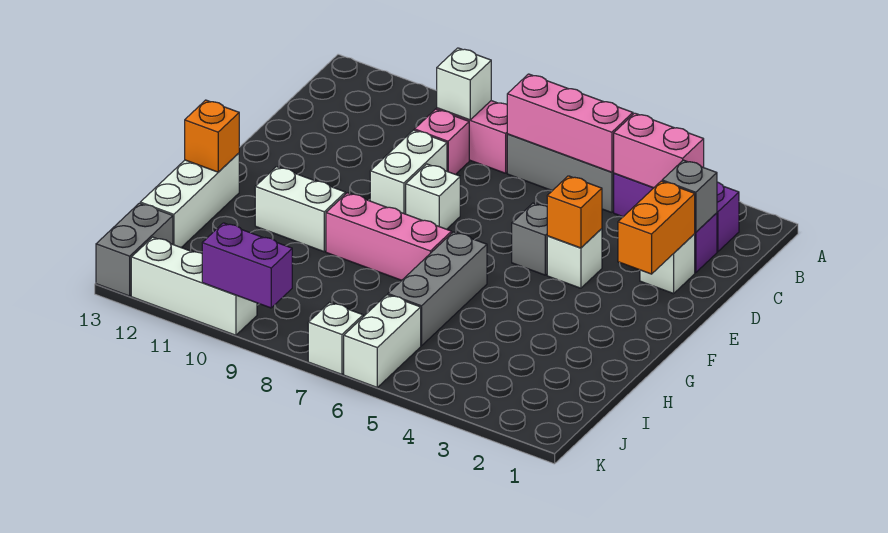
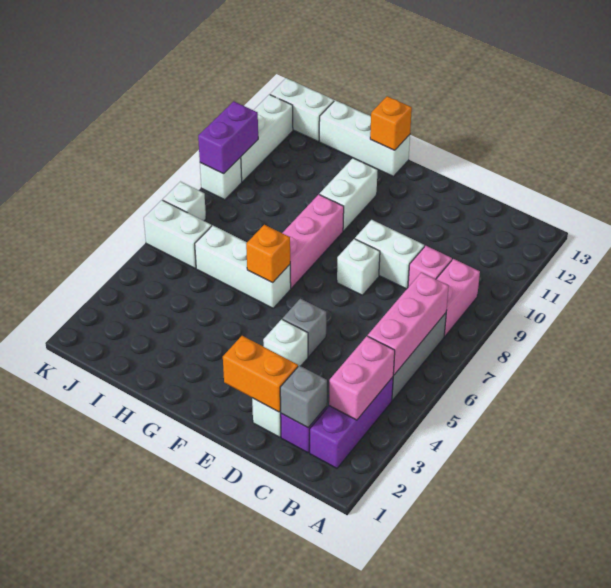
white 1x1 brick [437,48,491,120] -> white 1x1 brick moved to [200,157,242,200]
orange 1x1 brick [547,176,602,248] -> orange 1x1 brick moved to [246,225,290,283]
grey 1x3 brick [388,232,487,346] -> white 1x3 brick [195,225,291,308]
grey 1x2 brick [96,203,173,296] -> white 1x2 brick [270,78,334,141]

